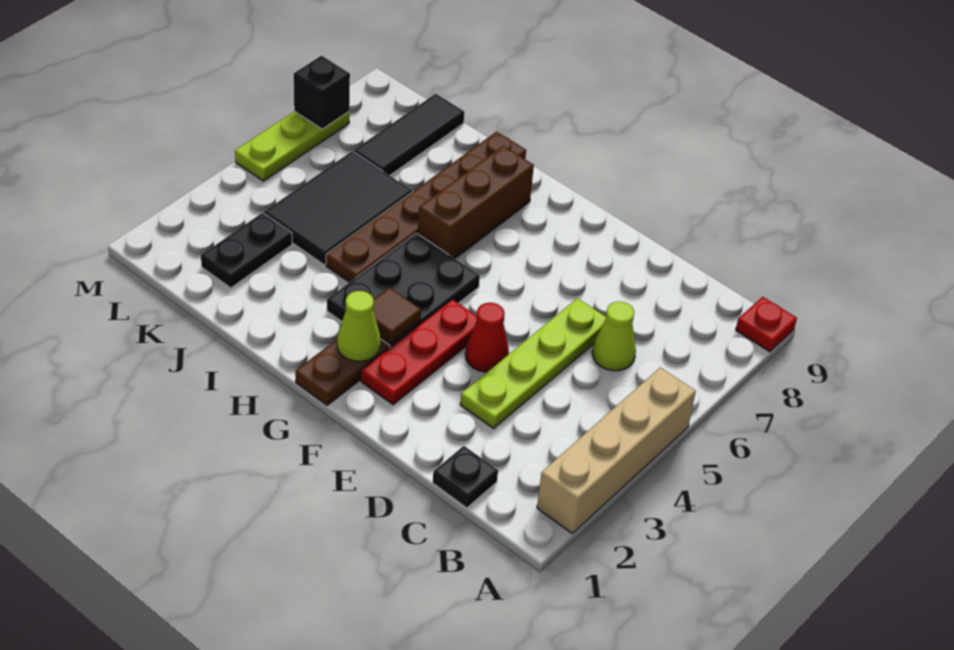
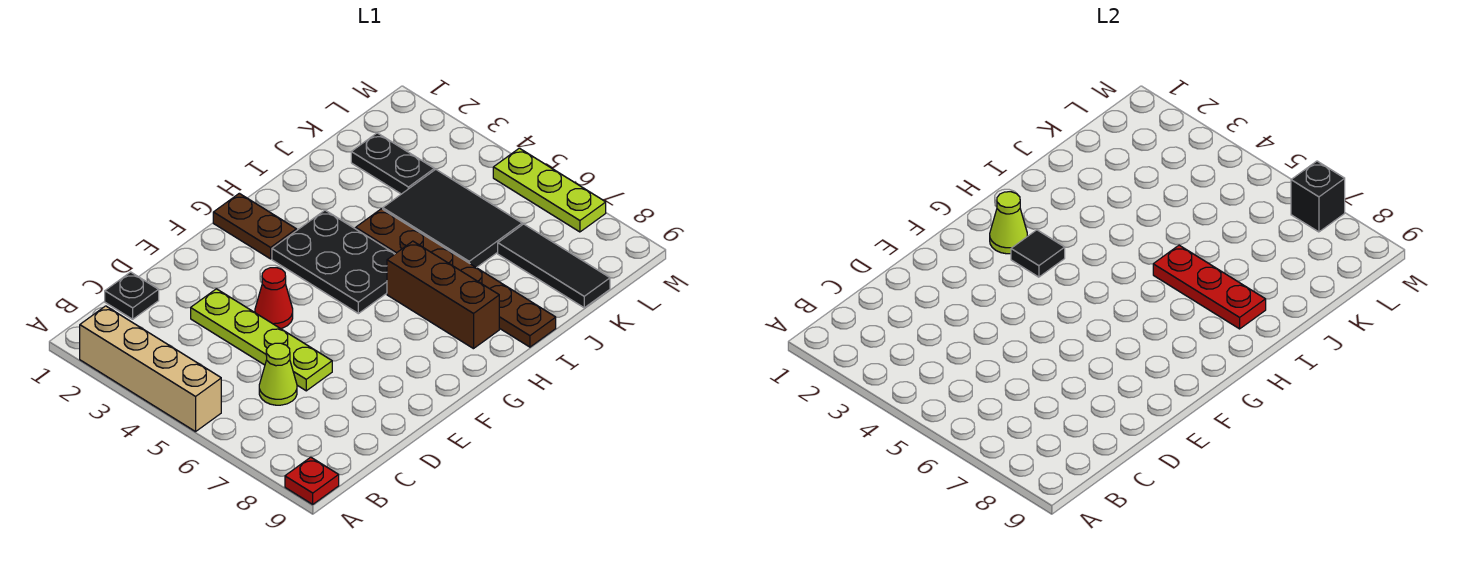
red 1x3 plate [361,299,477,405] -> red 1x3 plate moved to [1153,245,1266,329]
brown 1x1 tile [373,287,421,344] -> black 1x1 tile [1011,230,1065,277]

